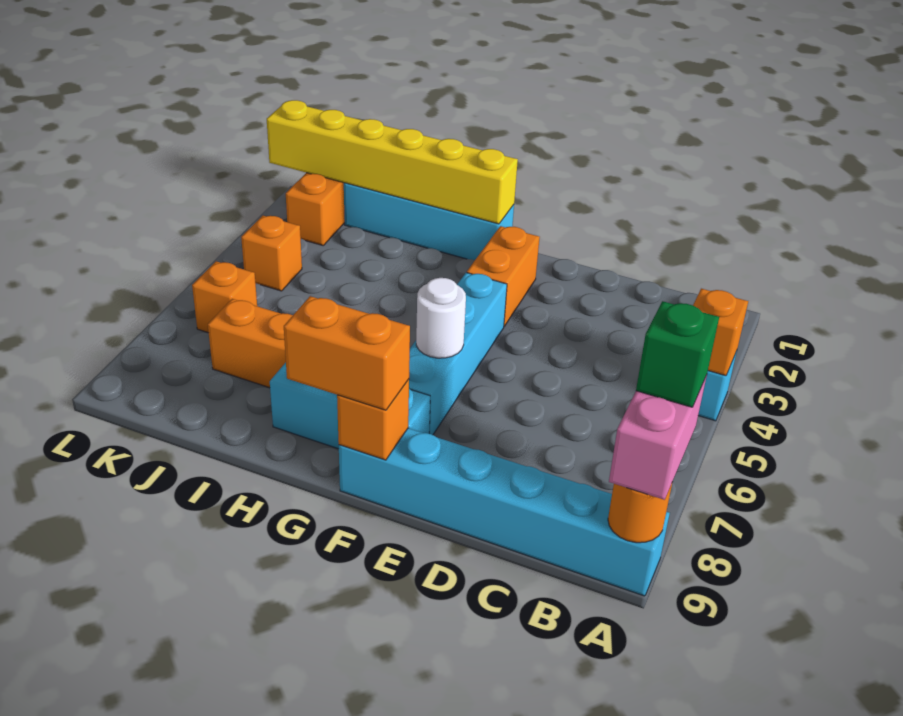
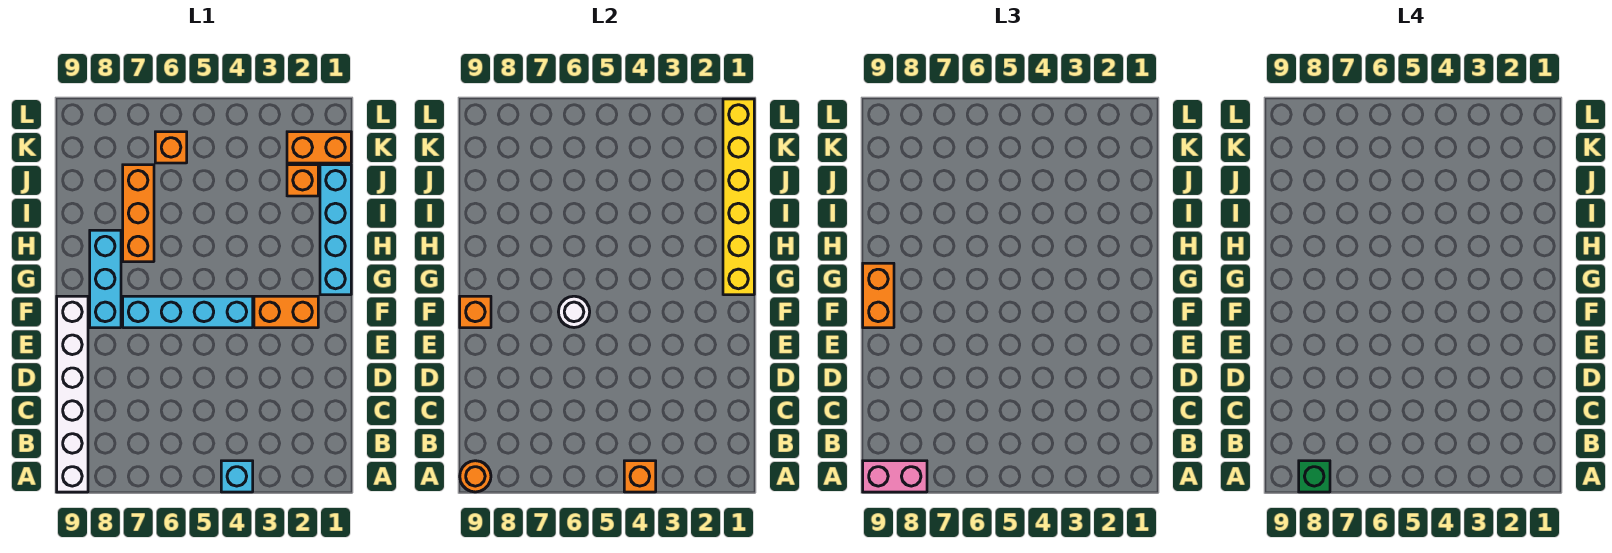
cyan 1x6 brick [339,428,670,596] -> white 1x6 brick [57,296,88,492]
orange 1x1 brick [241,216,302,291] -> orange 1x1 brick moved to [287,165,318,196]

